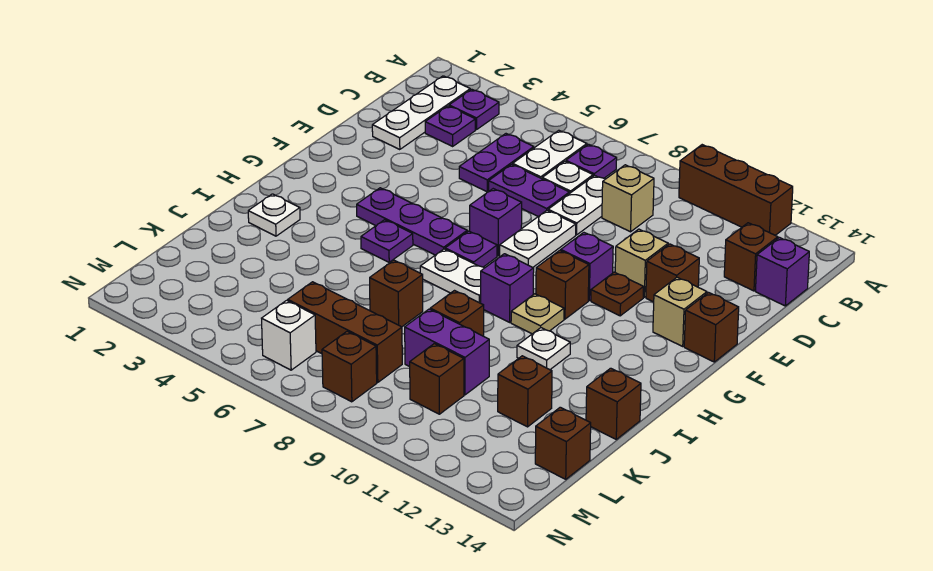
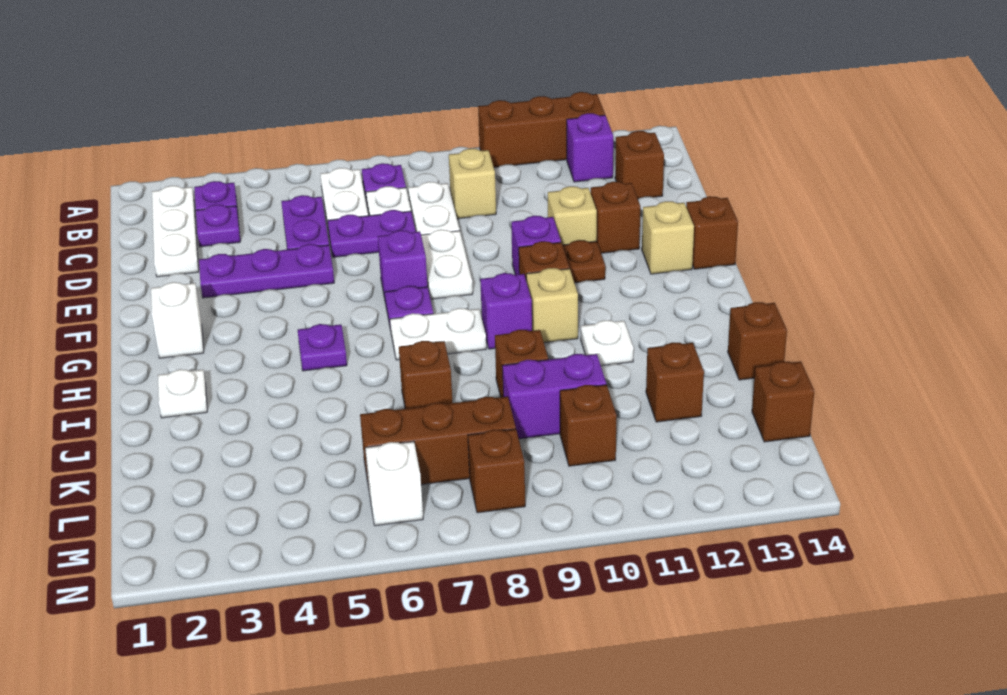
purple 1x1 brick [755,238,809,306] -> purple 1x1 brick moved to [567,113,613,182]
none -> white 1x1 brick [151,282,204,358]
purple 1x3 plate [357,188,467,255] -> purple 1x3 plate moved to [199,244,334,298]
tan 1x1 plate [511,294,564,334] -> tan 1x1 brick [526,268,578,343]

